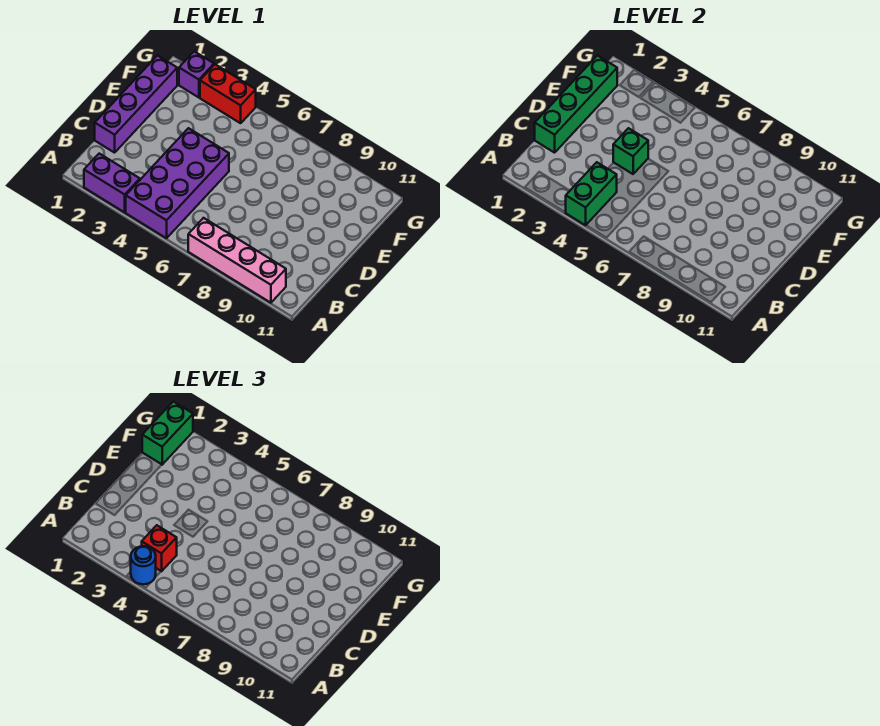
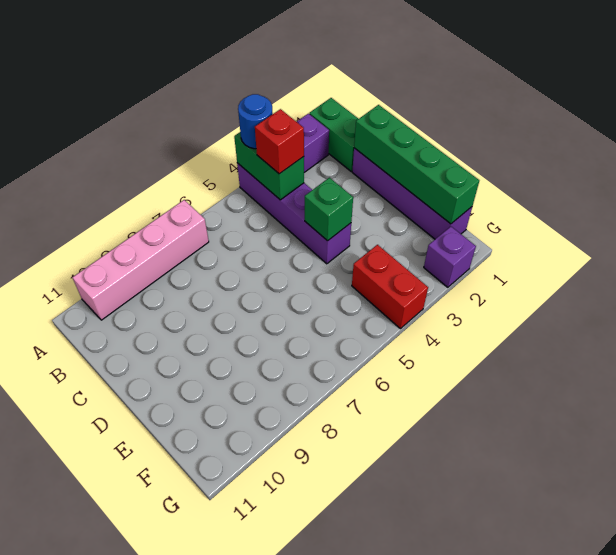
purple 2x4 brick [126,128,229,238] -> purple 1x4 brick [237,163,351,264]
green 1x2 brick [142,401,193,465] -> green 1x2 brick moved to [309,98,358,171]
red 1x2 brick [200,64,256,123] -> red 1x2 brick turned to [352,245,428,329]

